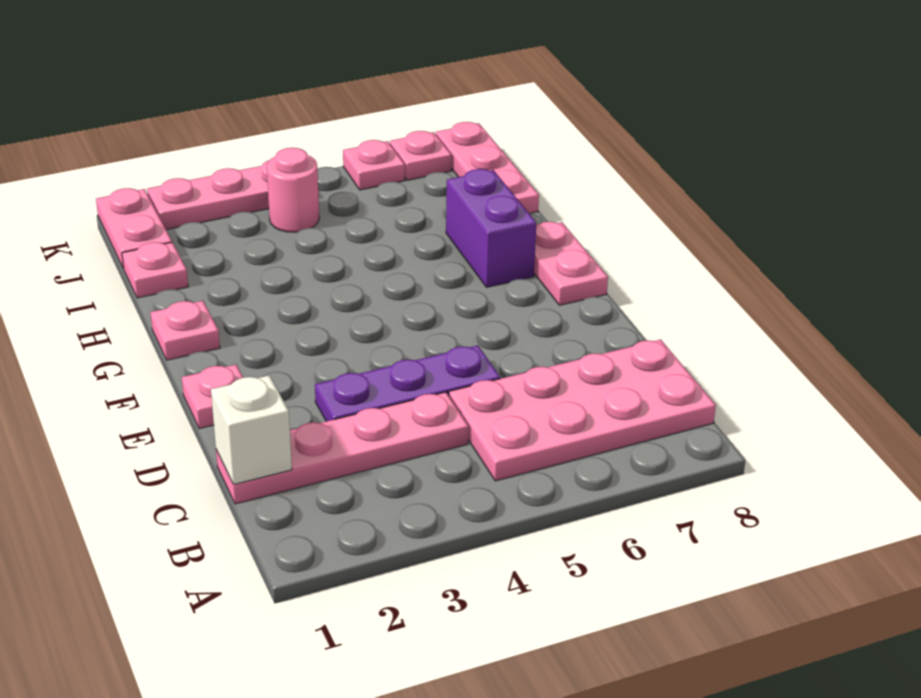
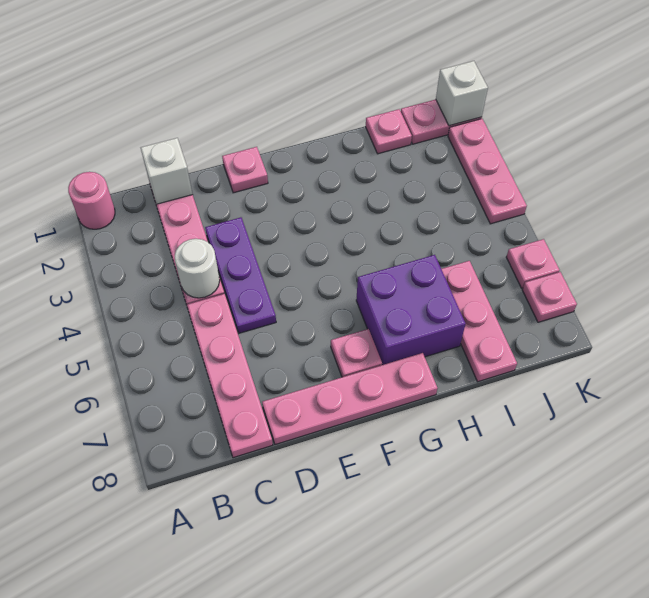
pink 2x4 plate [449,339,716,481] -> pink 1x4 plate [187,294,273,458]
none -> white 1x1 round brick [175,239,220,298]
pink 1x2 plate [534,222,608,305] -> pink 1x4 plate [262,353,438,445]
pink 1x1 plate [150,301,220,360] -> pink 1x1 plate moved to [331,329,382,377]
purple 1x2 brick [446,169,536,287] -> purple 2x2 brick [356,255,466,365]
pink 1x3 plate [436,122,539,213] -> pink 1x3 plate turned to [442,261,517,382]
pink 1x1 round brick [267,148,319,232] -> pink 1x1 round brick moved to [68,172,115,229]
none -> white 1x1 brick [436,61,488,126]

